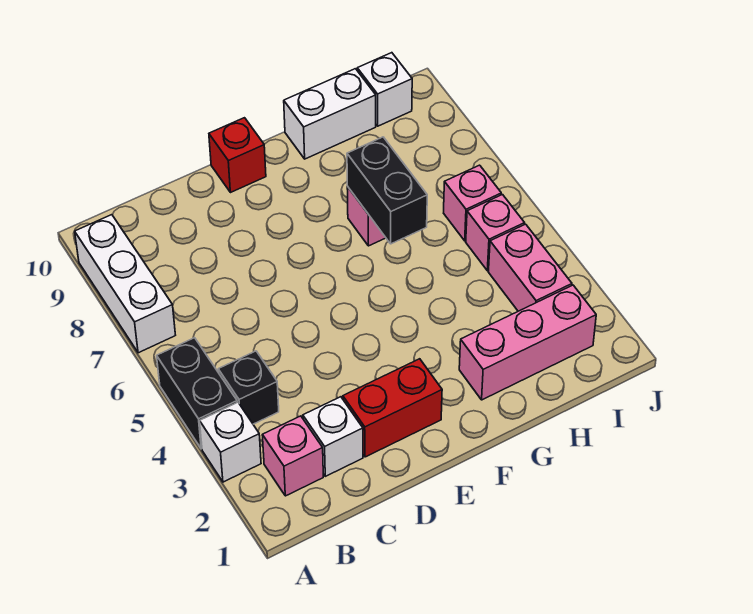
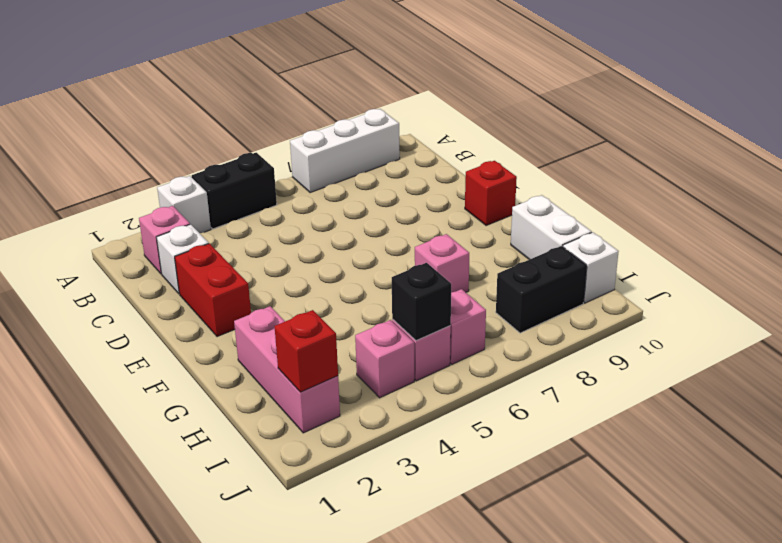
black 1x1 brick [218,351,279,424] -> black 1x1 brick moved to [392,263,451,341]
black 1x2 brick [347,137,427,244] -> black 1x2 brick moved to [496,246,587,333]
none -> red 1x1 brick [274,310,338,392]
pink 1x2 brick [489,224,572,311] -> pink 1x1 brick [355,320,414,398]

